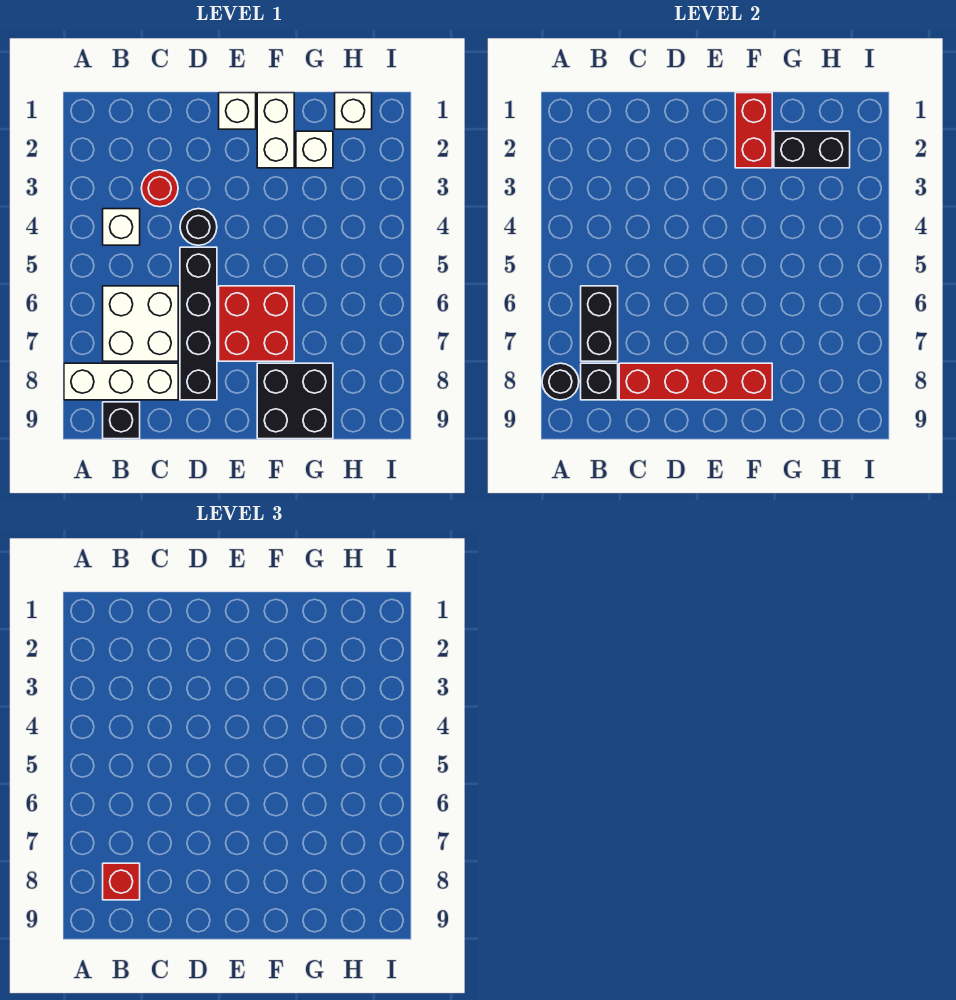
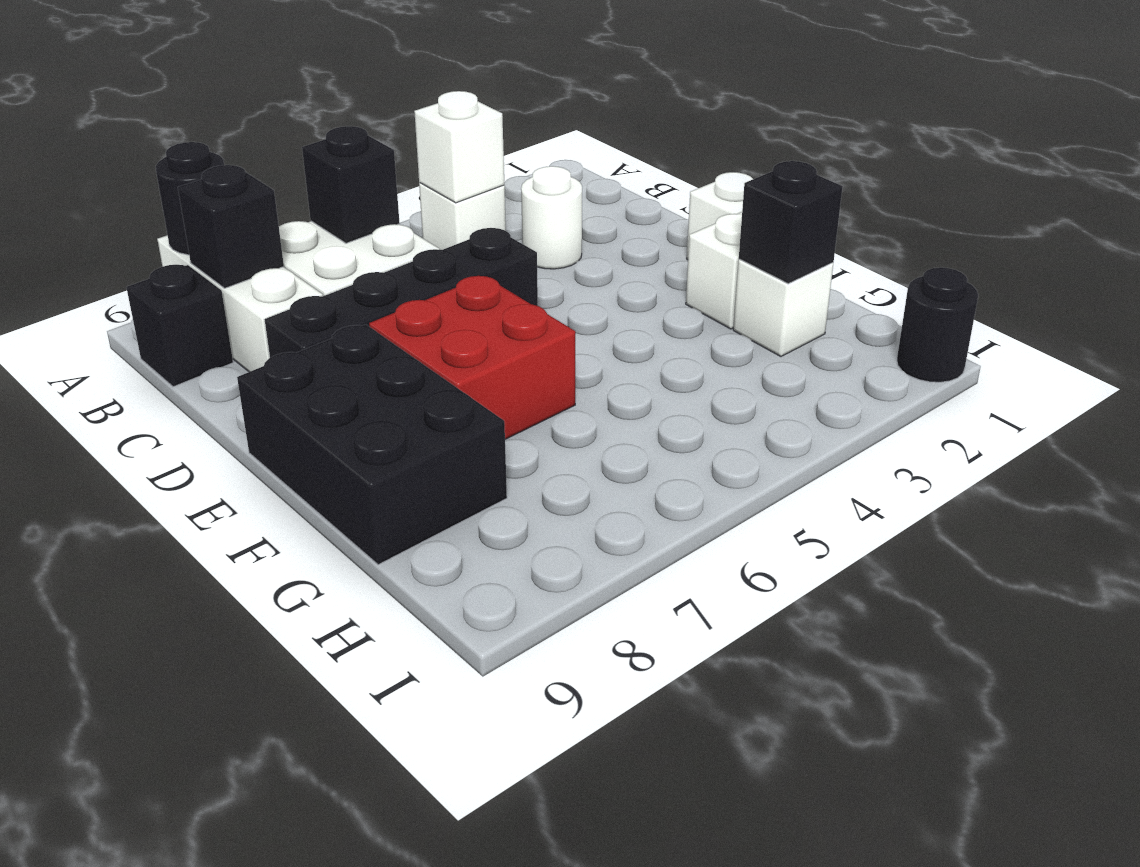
black 1x2 brick [581,286,618,361] -> black 1x1 brick [302,126,400,243]
red 1x1 brick [103,863,140,900] -> none
red 1x1 round brick [141,170,178,207] -> white 1x1 round brick [521,166,582,269]
red 1x4 brick [619,363,772,400] -> none
black 1x1 round brick [180,209,217,245] -> black 1x1 round brick moved to [897,267,978,382]
red 1x2 brick [735,93,772,168] -> none
black 2x2 brick [257,363,333,439] -> black 2x3 brick [237,324,507,565]
black 1x2 brick [774,131,850,168] -> black 1x1 brick [739,161,843,284]
white 1x1 brick [335,93,372,129] -> white 1x1 brick moved to [414,91,504,203]

